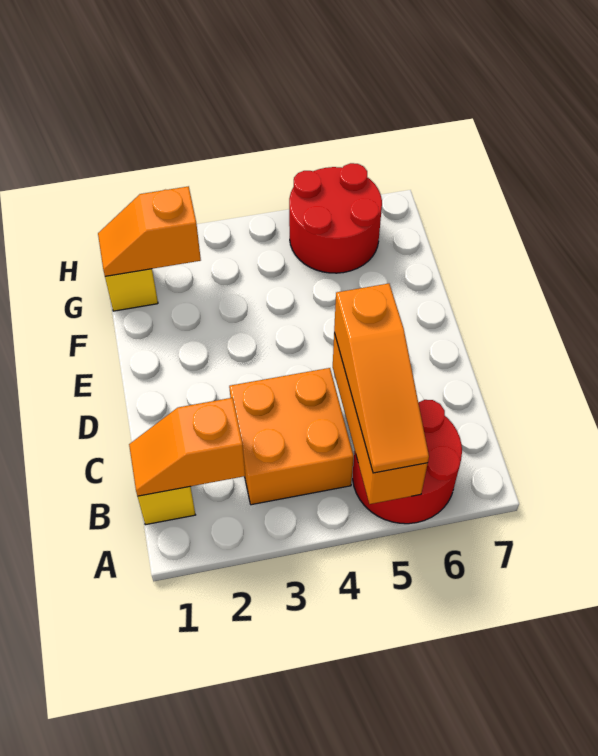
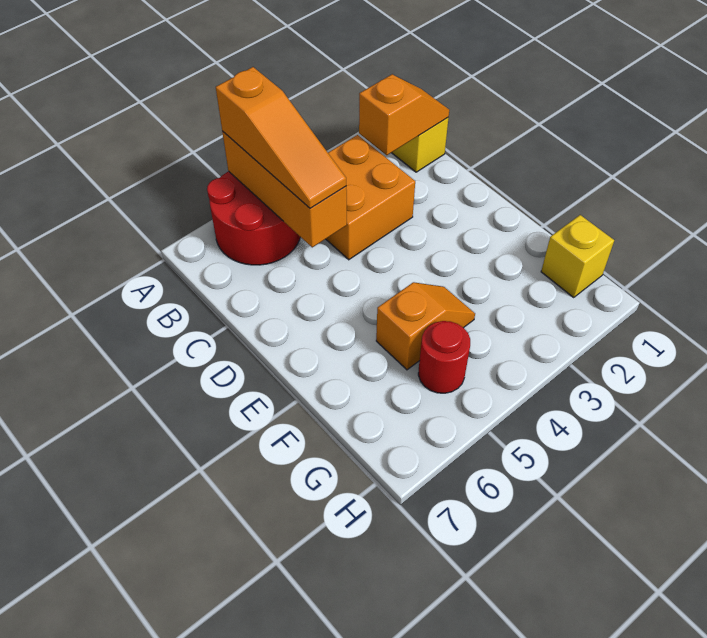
orange 1x3 slope [334,284,429,473] -> orange 1x3 slope turned to [216,67,346,208]
orange 1x2 slope [98,186,201,276] -> orange 1x2 slope moved to [376,282,475,370]
red 2x2 round brick [289,163,382,273] -> red 1x1 round brick [418,321,470,393]

